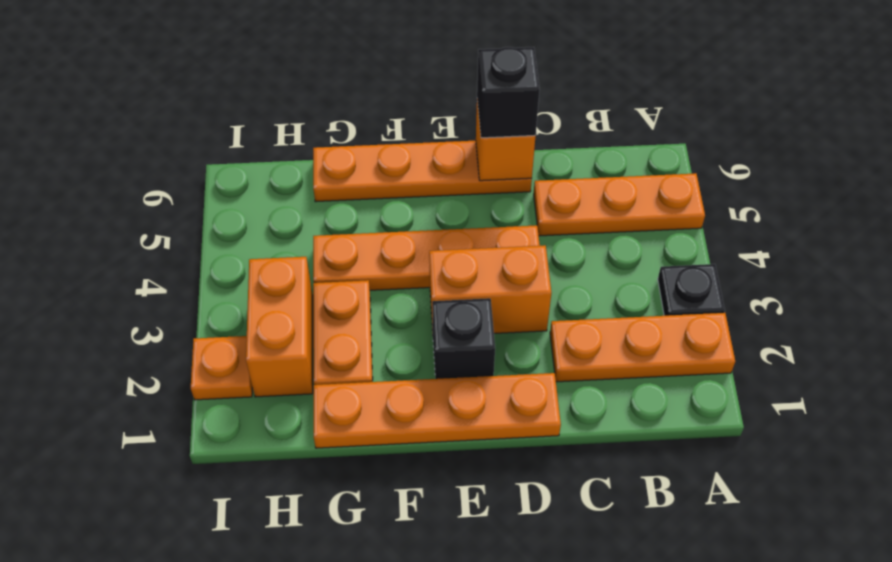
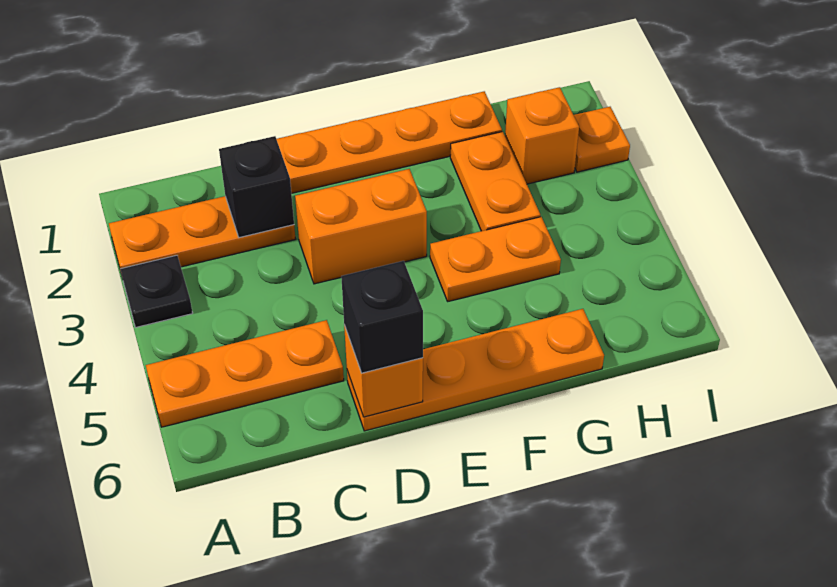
orange 1x4 plate [313,225,540,290] -> orange 1x2 plate [430,217,561,301]
black 1x1 brick [432,298,495,379] -> black 1x1 brick moved to [219,136,294,238]
orange 1x2 brick [246,257,313,397] -> orange 1x1 brick [505,87,579,184]

